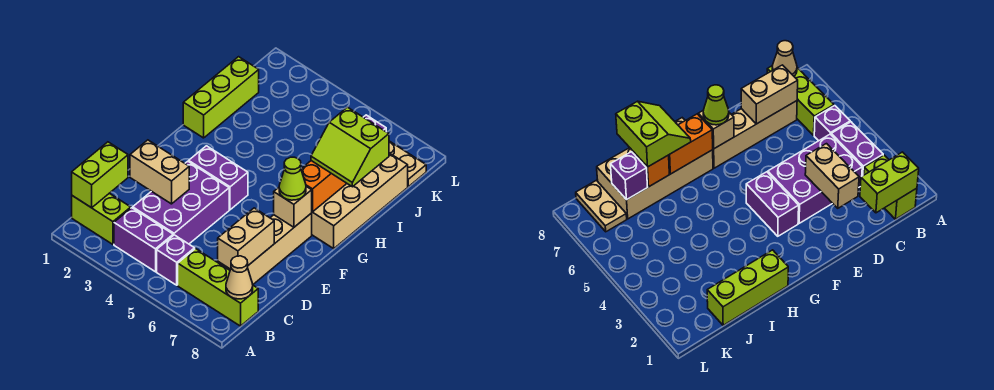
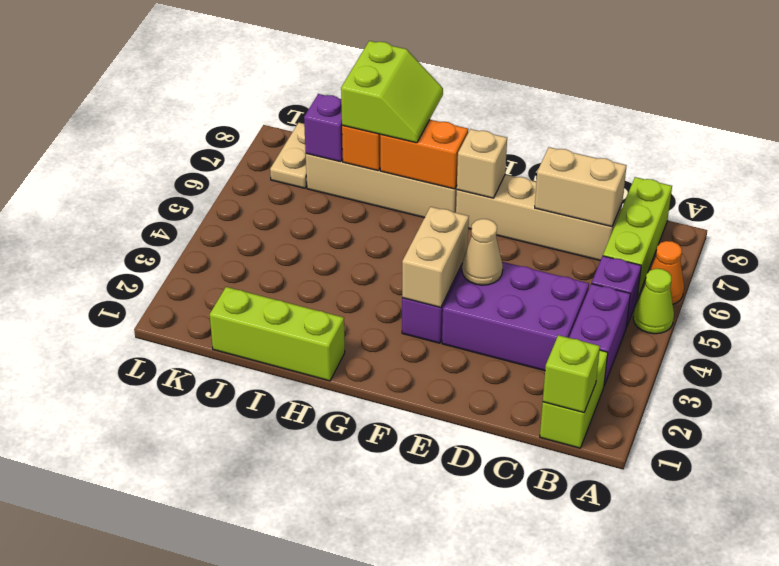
none -> orange 1x1 cone [645,241,684,304]
lime 1x2 brick [72,142,128,208] -> lime 1x1 brick [543,335,600,413]
tan 1x1 cone [226,256,253,299] -> tan 1x1 cone moved to [462,219,503,285]
tan 1x2 brick [130,140,189,204] -> tan 1x2 brick moved to [402,207,469,308]
lime 1x1 cone [279,157,306,200] -> lime 1x1 cone moved to [633,269,674,334]

